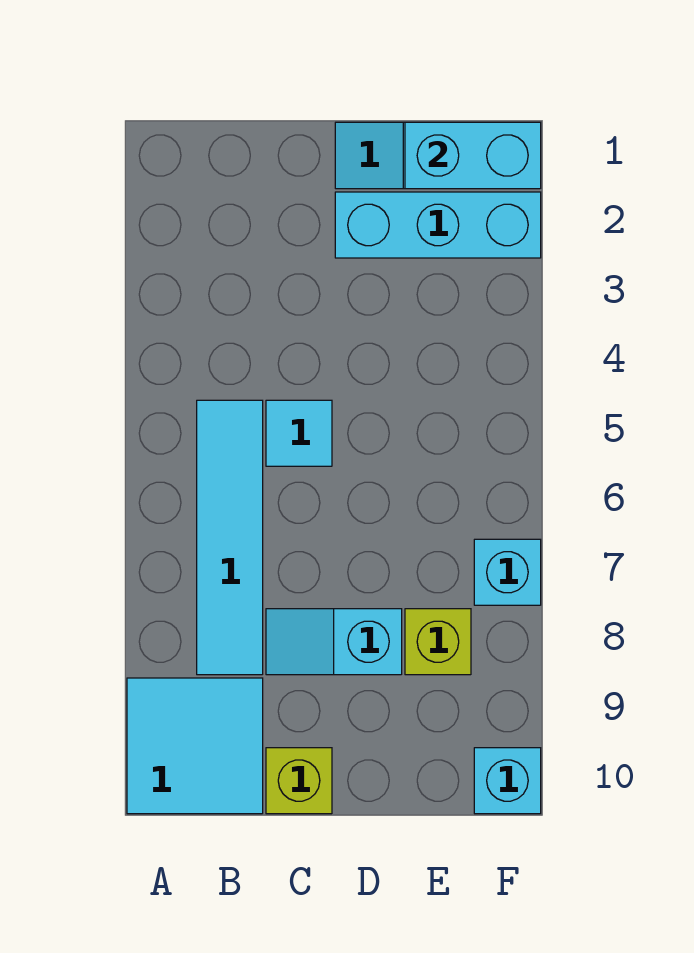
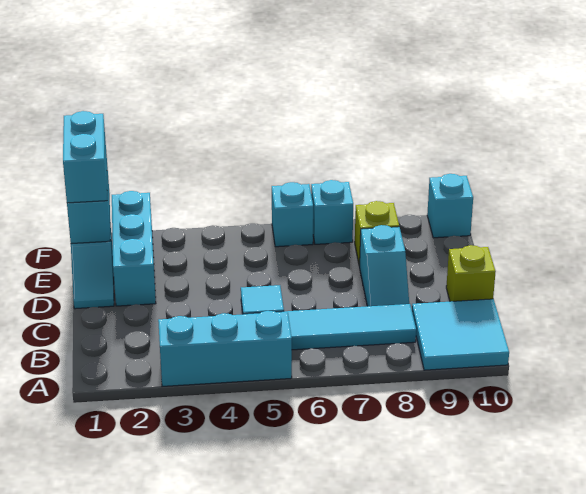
none -> cyan 1x3 brick [158,311,292,386]
none -> cyan 1x2 brick [63,111,107,203]
none -> cyan 1x1 brick [272,182,313,247]

